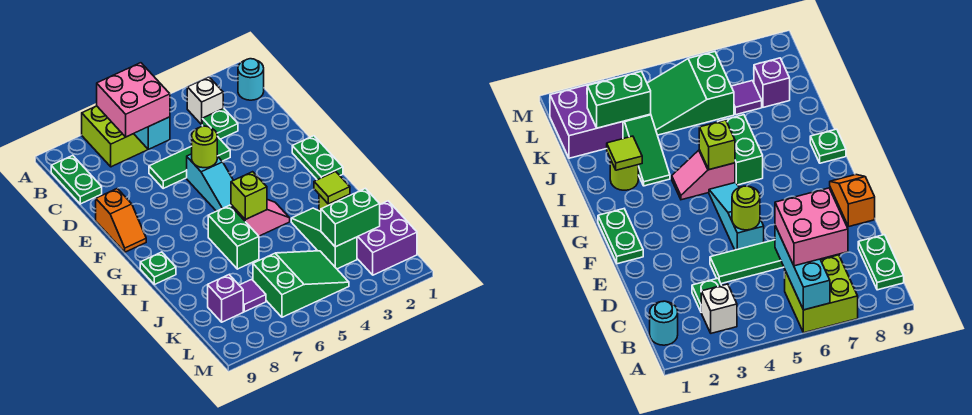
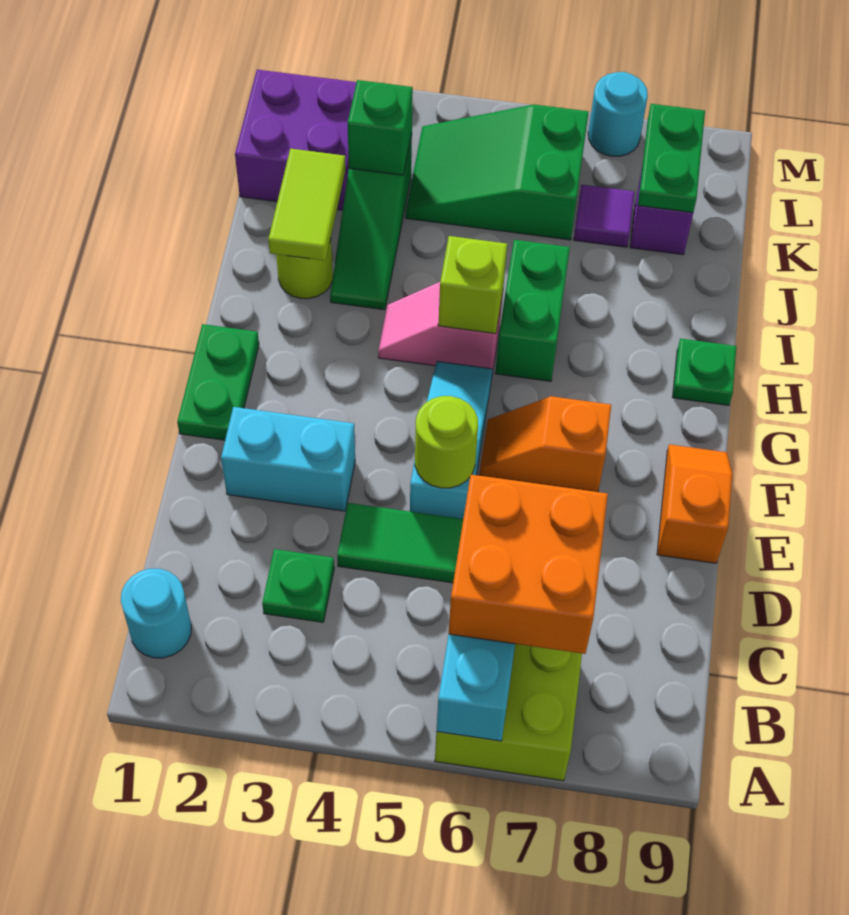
white 1x1 brick [187,77,223,124] -> none
pink 2x2 brick [97,63,170,137] -> orange 2x2 brick [449,475,608,654]
green 1x2 plate [51,155,102,204] -> green 1x2 plate moved to [638,104,705,213]
none -> cyan 1x2 brick [221,407,355,511]
none -> orange 1x2 slope [479,396,611,492]
lime 1x1 tile [314,172,350,204] -> lime 1x2 tile [268,149,346,261]
green 1x2 brick [321,188,380,247] -> green 1x1 brick [348,80,413,175]
none -> cyan 1x1 round brick [588,72,648,156]

